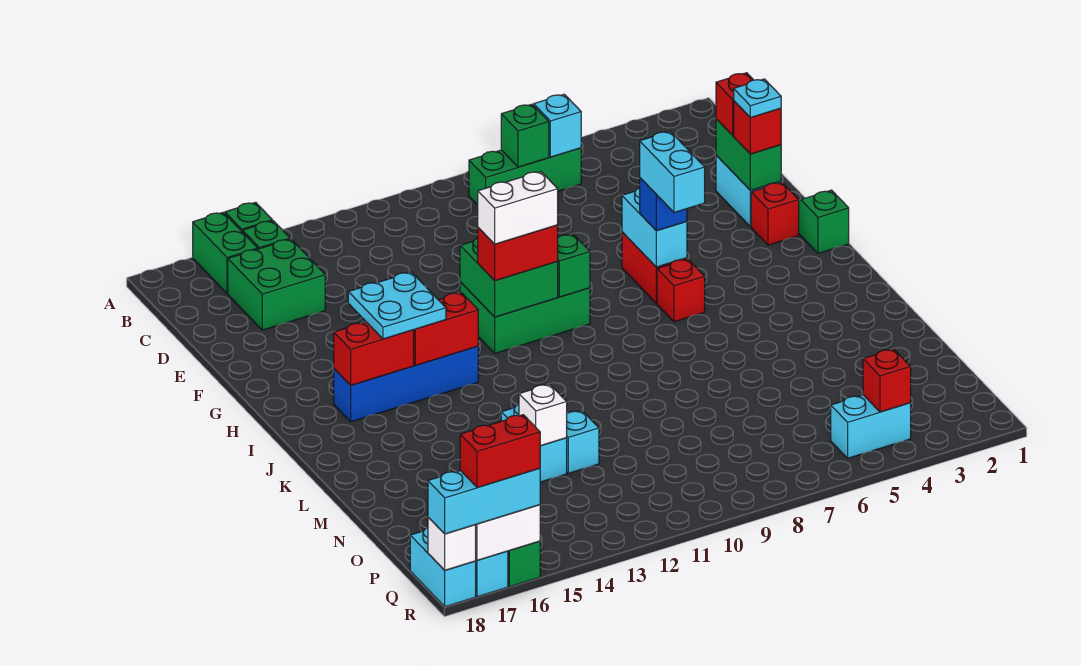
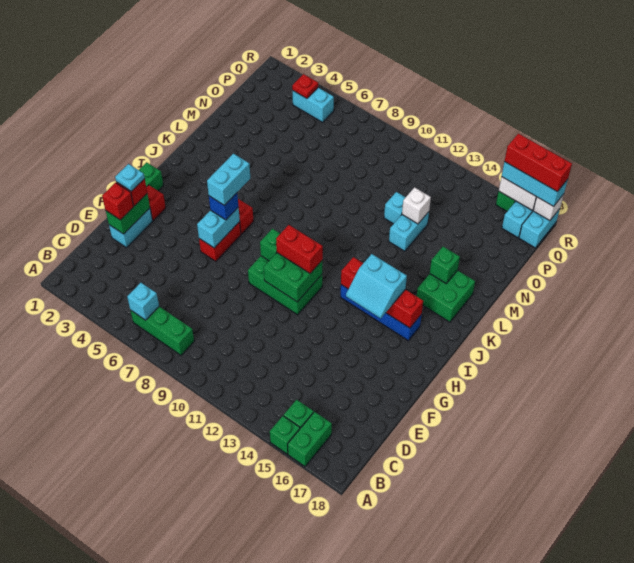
green 1x1 brick [501,104,549,167] -> green 1x1 brick moved to [430,247,460,283]
green 2x2 brick [228,239,325,330] -> green 2x2 brick moved to [417,270,475,322]
white 1x2 brick [478,171,558,244] -> none
cyan 2x2 plate [348,272,446,339] -> cyan 2x2 slope [346,254,407,318]
red 1x1 brick [863,349,911,412] -> red 1x1 plate [292,74,318,99]
red 1x2 brick [460,415,540,488] -> red 1x3 brick [504,134,572,192]

